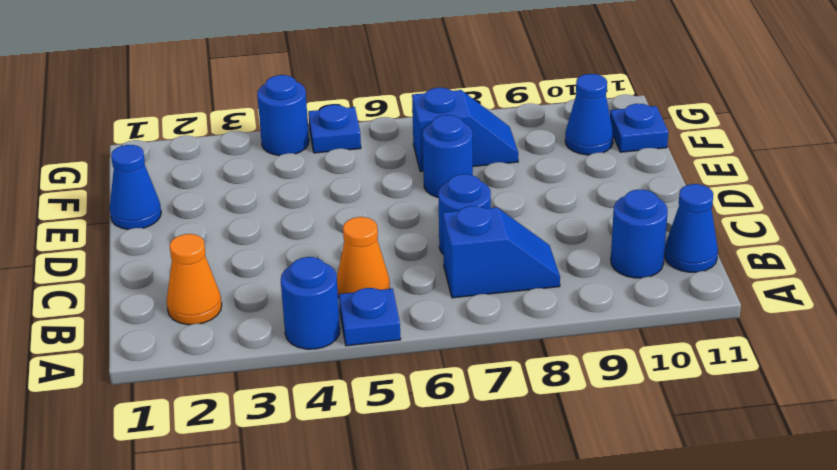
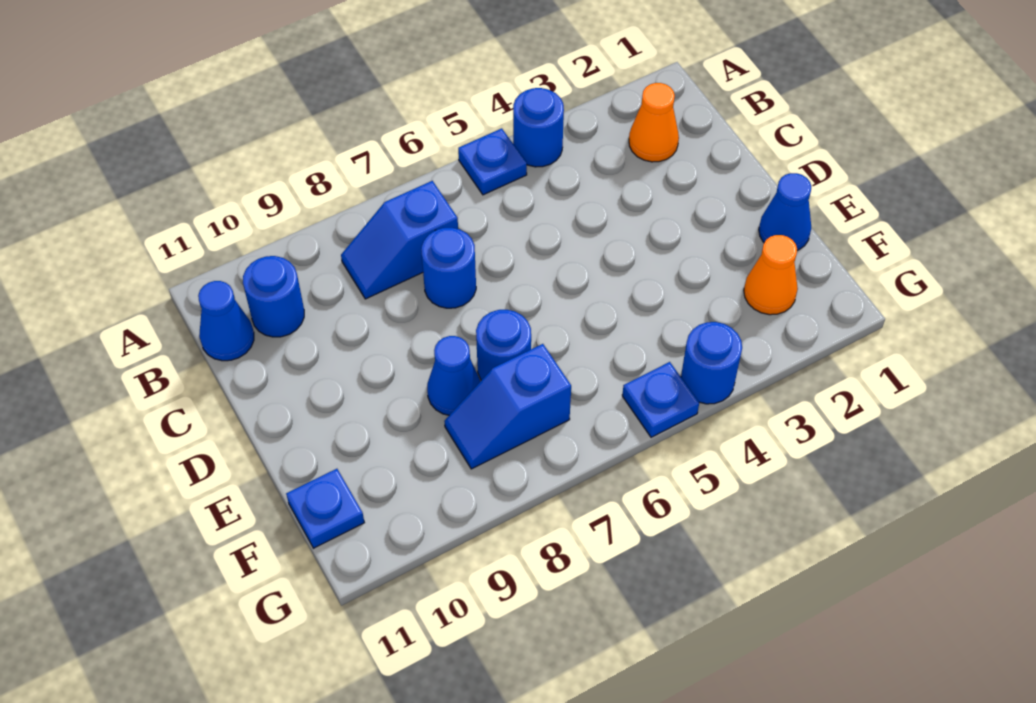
orange 1x1 cone [337,217,390,297] -> orange 1x1 cone moved to [744,235,798,315]
blue 1x1 cone [565,74,613,155] -> blue 1x1 cone moved to [427,336,481,415]

